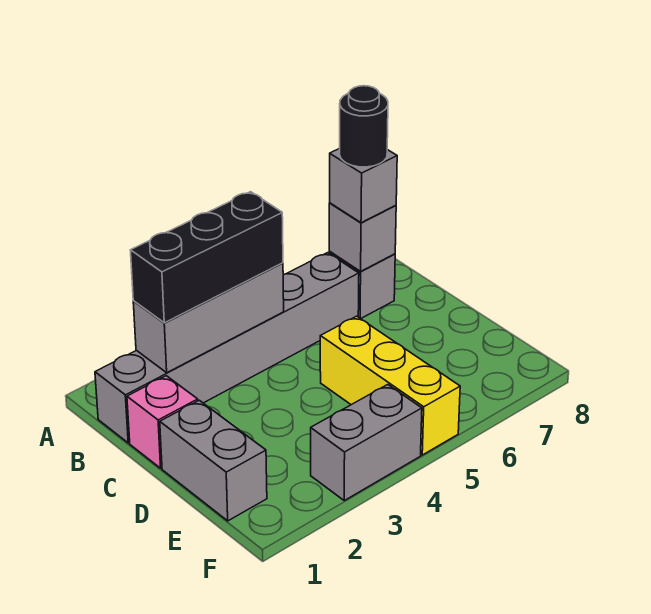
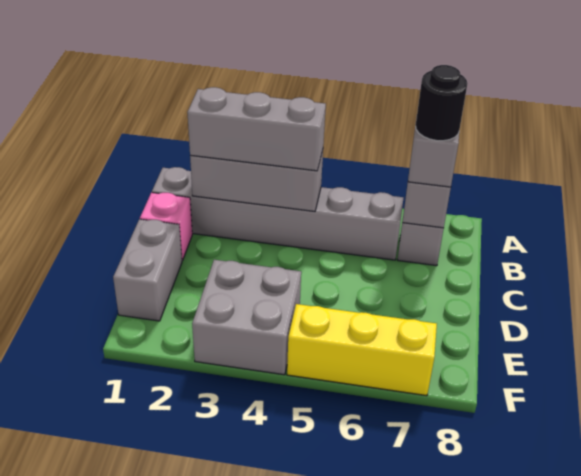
black 1x3 brick [131,192,283,323] -> grey 1x3 brick [187,87,326,171]
yellow 1x3 brick [320,316,460,455] -> yellow 1x3 brick turned to [287,304,437,396]
grey 1x2 brick [311,385,422,500] -> grey 2x2 brick [192,260,301,375]

